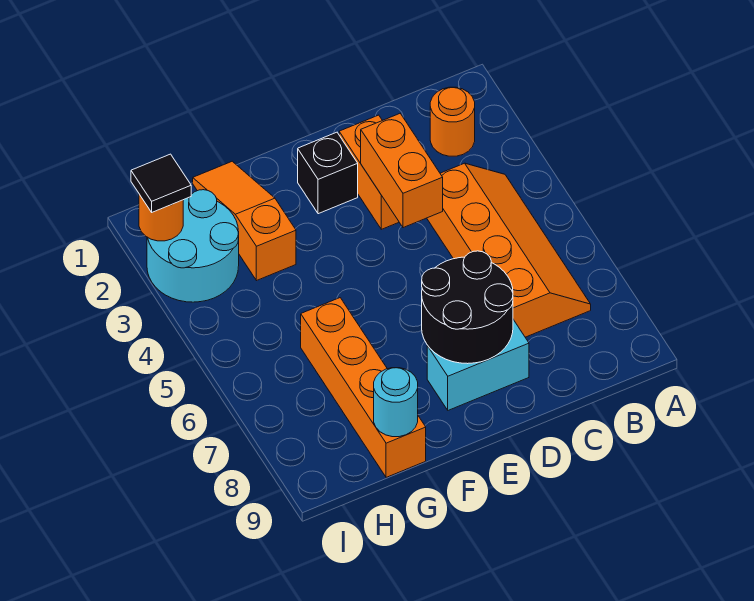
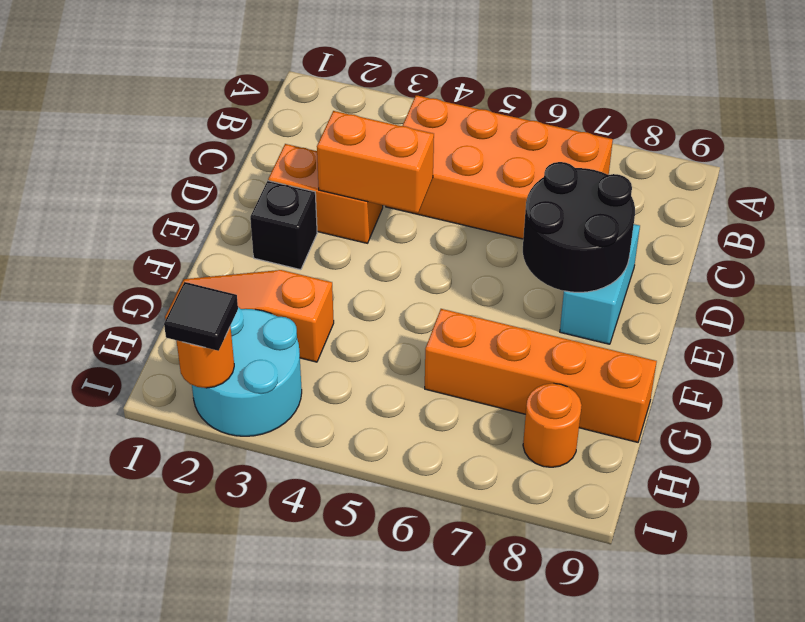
orange 1x1 round brick [430,87,475,156] -> orange 1x1 round brick moved to [523,383,582,467]
orange 2x4 slope [427,163,591,337] -> orange 2x4 brick [386,95,613,239]
cyan 1x1 round brick [374,368,418,437] -> none

